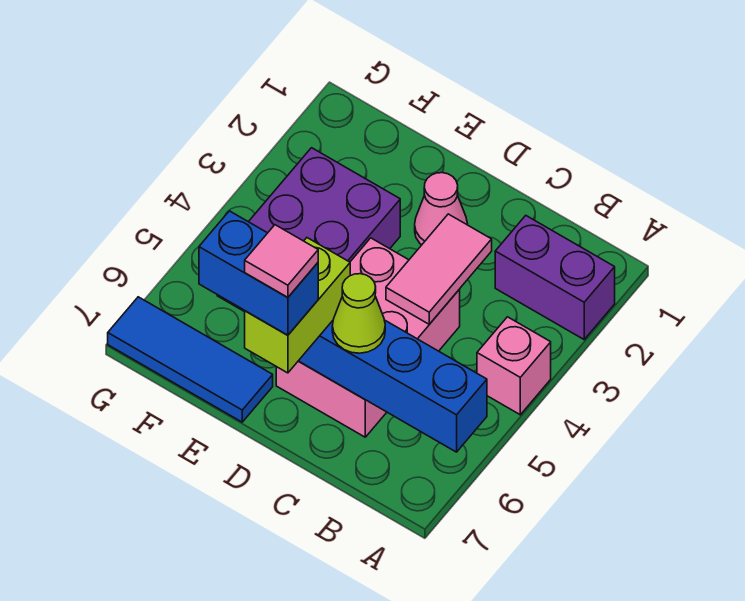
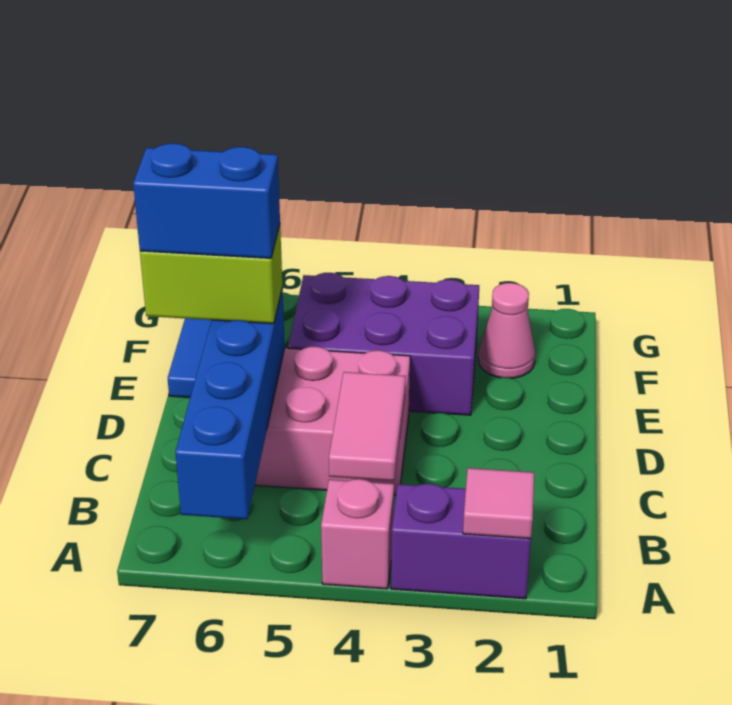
purple 1x2 brick [495,216,615,339] -> purple 1x2 brick turned to [391,484,531,599]
pink 1x2 tile [386,214,492,324] -> pink 1x2 tile turned to [329,372,406,481]
lime 1x1 cone [332,274,385,353] -> none
pink 1x1 cone [415,173,468,245] -> pink 1x1 cone moved to [478,283,536,378]
blue 1x2 brick [199,211,318,335] -> blue 1x2 brick turned to [133,143,280,258]
pink 1x1 tile [245,225,318,298] -> pink 1x1 tile moved to [463,468,534,539]

